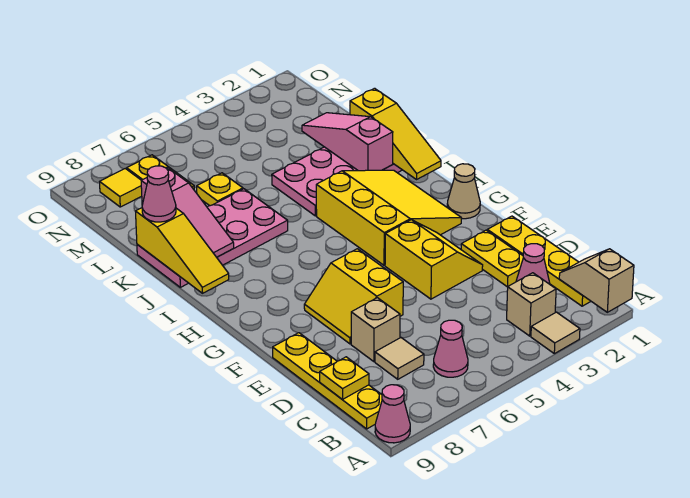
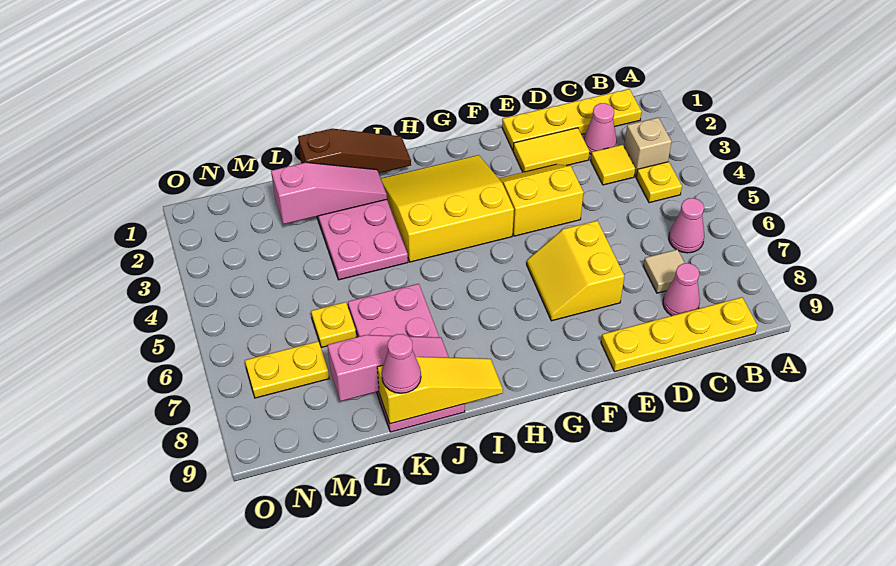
tan 1x2 slope [559,249,634,312] -> none
tan 1x1 tile [531,312,580,354] -> none
pink 1x1 cone [375,385,410,443] -> pink 1x1 cone moved to [663,263,700,316]
yellow 1x1 plate [320,357,369,399] -> yellow 1x1 plate moved to [636,162,682,203]
yellow 1x2 plate [461,230,523,287] -> yellow 1x2 tile [513,128,590,172]
tan 1x1 brick [351,298,400,361] -> none
yellow 2x2 slope [304,249,403,344] -> yellow 2x2 slope turned to [527,221,624,321]
tan 1x1 cone [447,164,480,219] -> none
yellow 1x3 slope [350,88,441,179] -> brown 1x3 slope [298,129,411,173]
pink 1x3 slope [302,113,393,171] -> pink 1x3 slope turned to [271,162,387,224]
yellow 1x1 tile [100,169,142,207] -> yellow 1x1 tile moved to [591,145,635,185]

